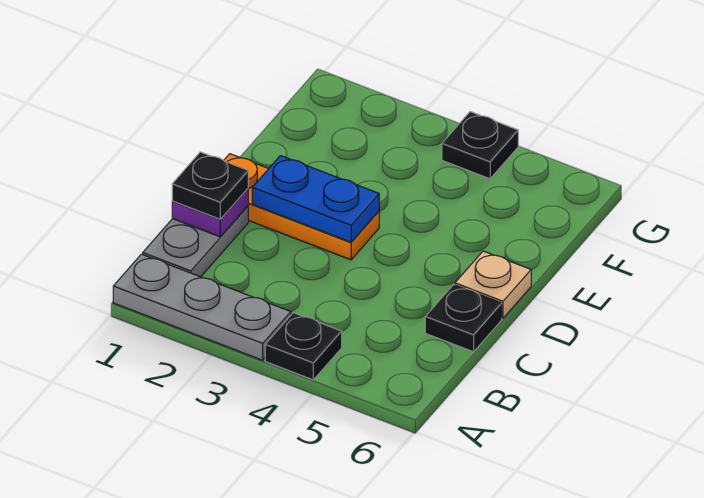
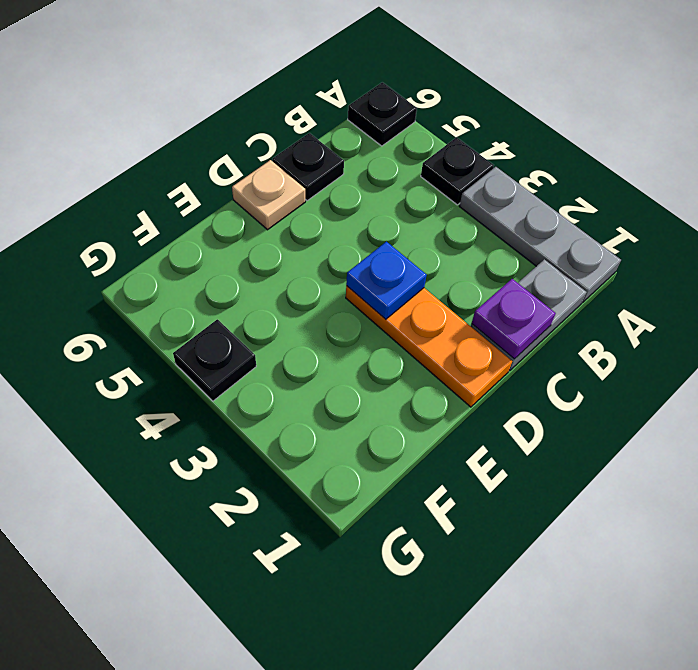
black 1x1 plate [172,152,248,219] -> black 1x1 plate moved to [348,82,417,146]
blue 1x2 plate [252,156,379,242] -> blue 1x1 plate [346,242,427,319]

